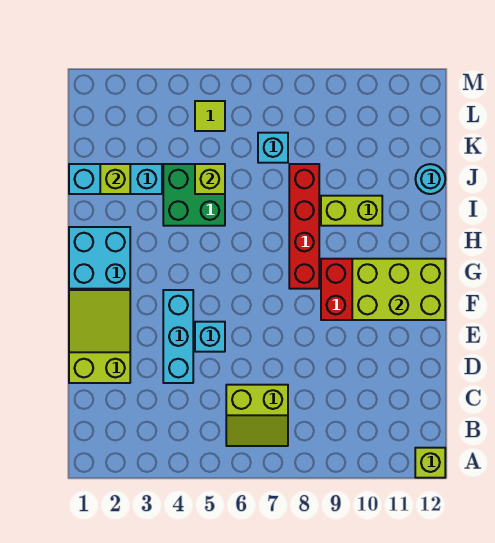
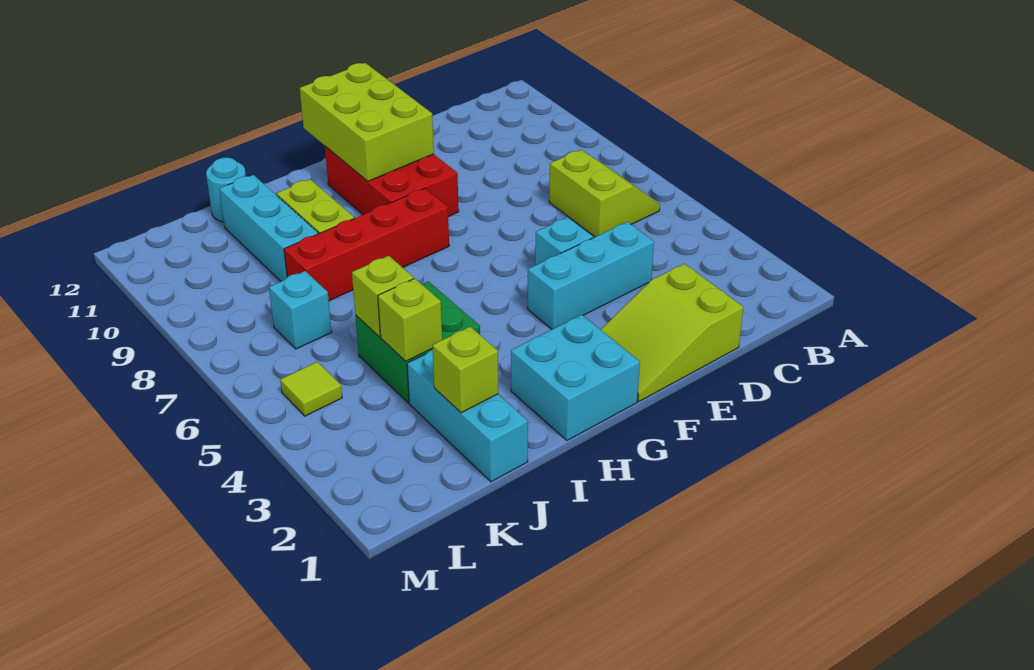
lime 1x1 brick [415,448,445,478] -> lime 1x1 brick moved to [378,279,442,361]
none -> cyan 1x3 brick [219,175,318,281]

